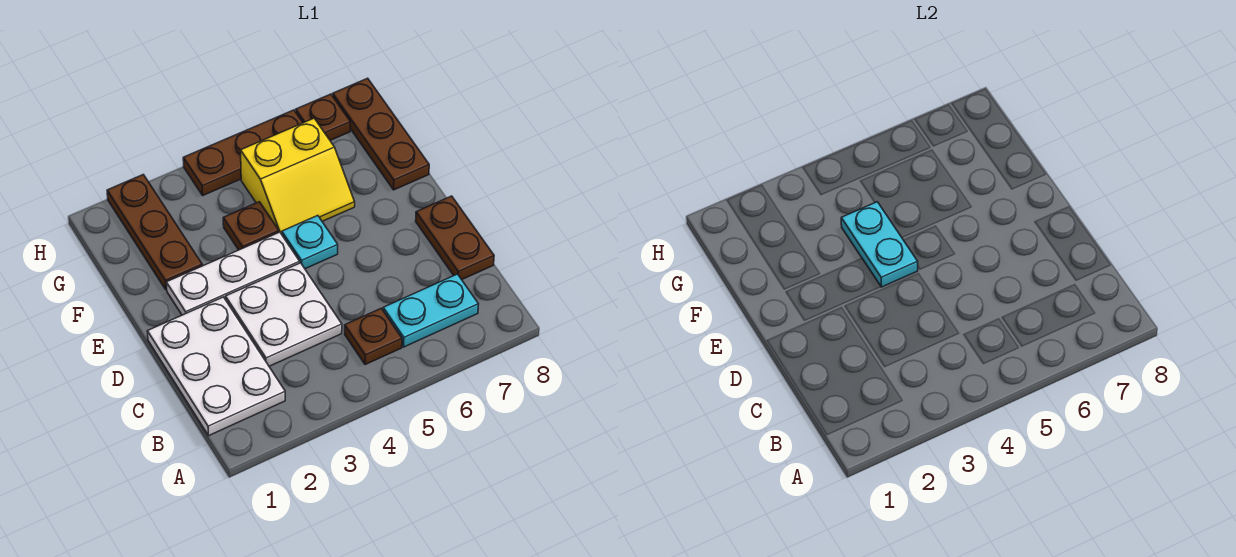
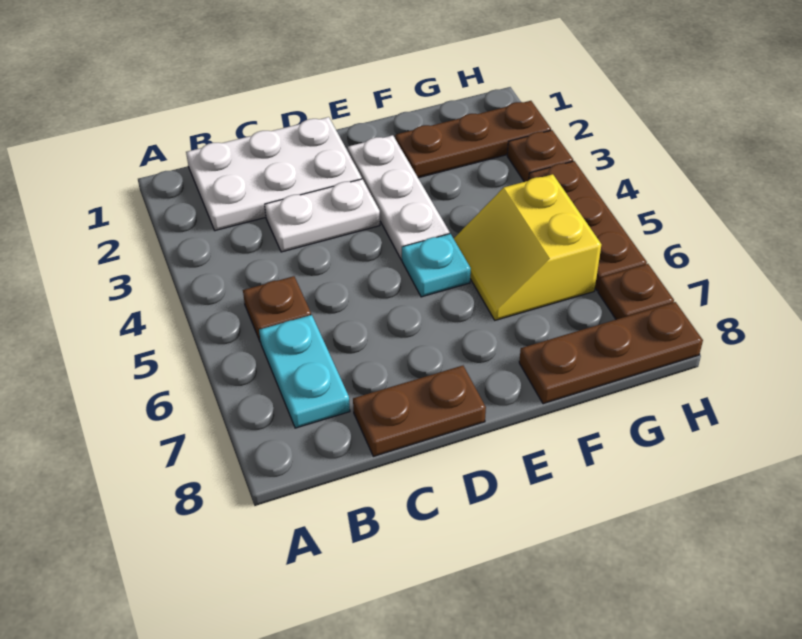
white 2x2 plate [226,263,342,366] -> white 1x2 plate [265,179,380,252]
cyan 1x2 plate [841,202,918,287] -> none
brown 1x1 plate [223,202,279,250] -> brown 1x1 plate moved to [507,130,573,182]

